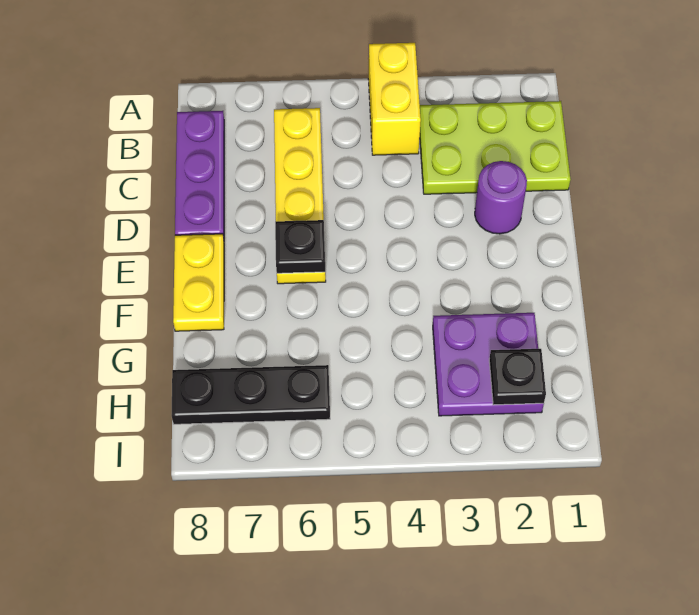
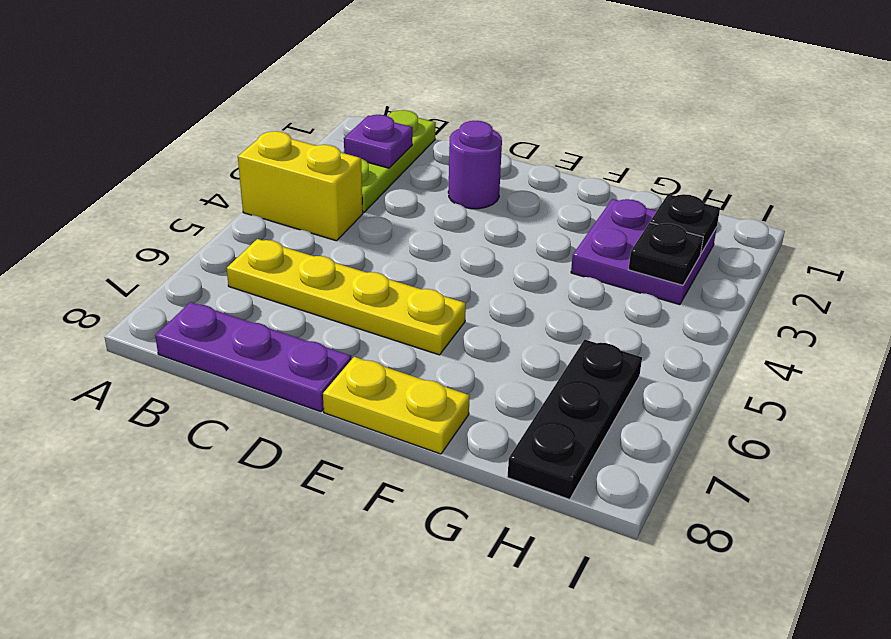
lime 2x3 plate [420,101,570,194] -> lime 1x3 plate [361,110,436,213]
none -> purple 1x1 plate [344,115,413,168]
black 1x1 plate [275,220,325,273] -> black 1x1 plate moved to [629,223,703,285]

